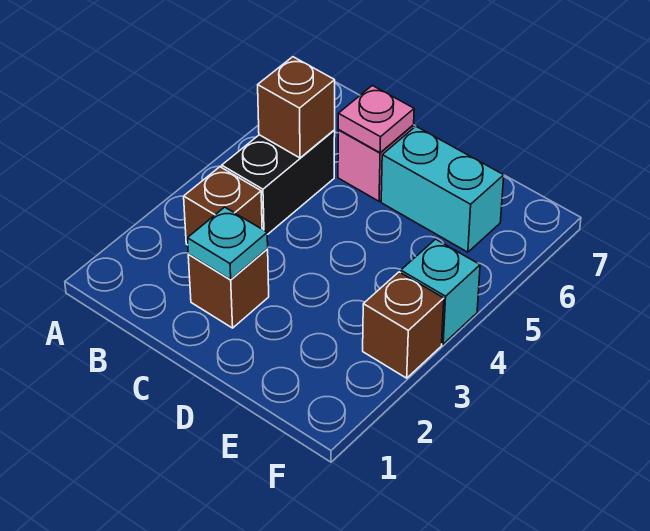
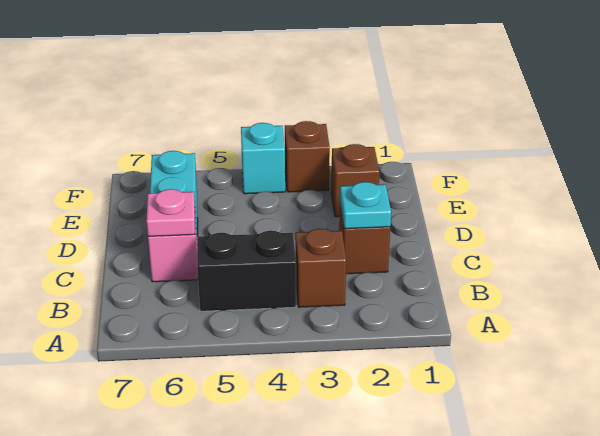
brown 1x1 brick [258,57,335,158] -> brown 1x1 brick moved to [331,144,379,217]

